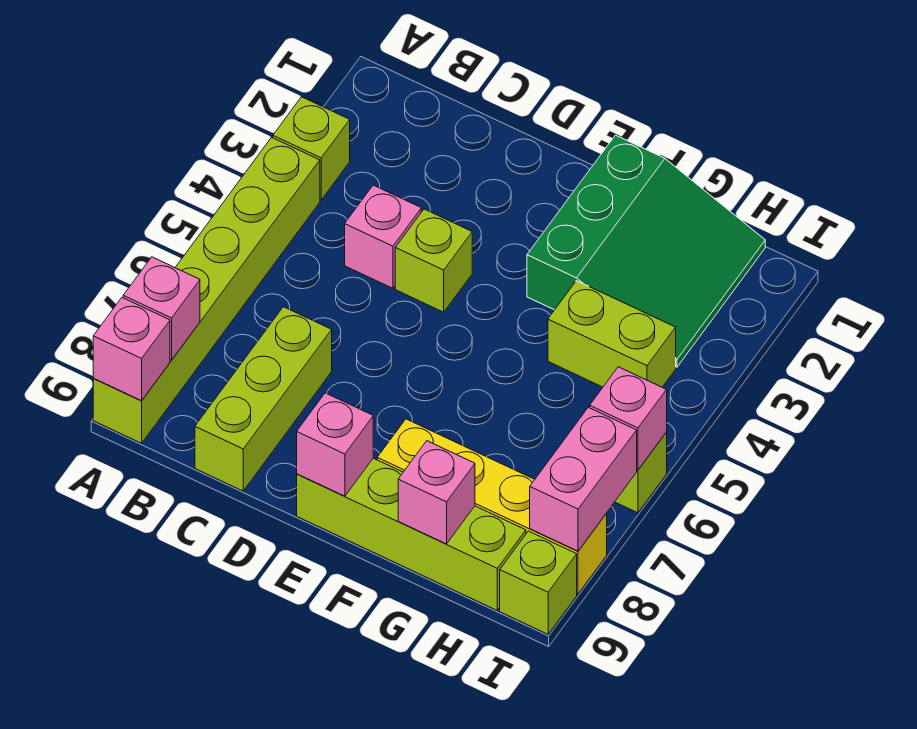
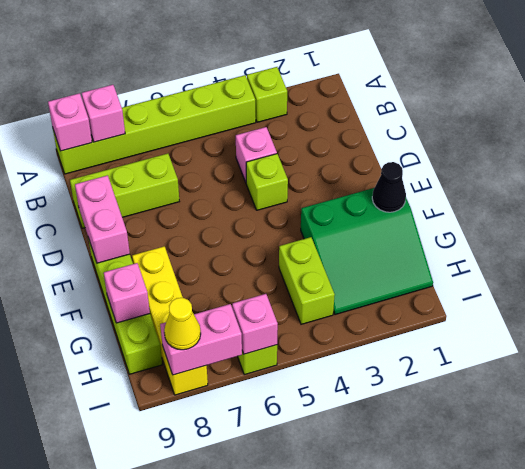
pink 1x1 brick [297,393,373,496] -> pink 1x2 brick [75,175,130,263]
none -> black 1x1 cone [372,162,406,212]
none -> yellow 1x1 cone [164,298,201,350]
lime 1x1 brick [500,531,577,634] -> none

